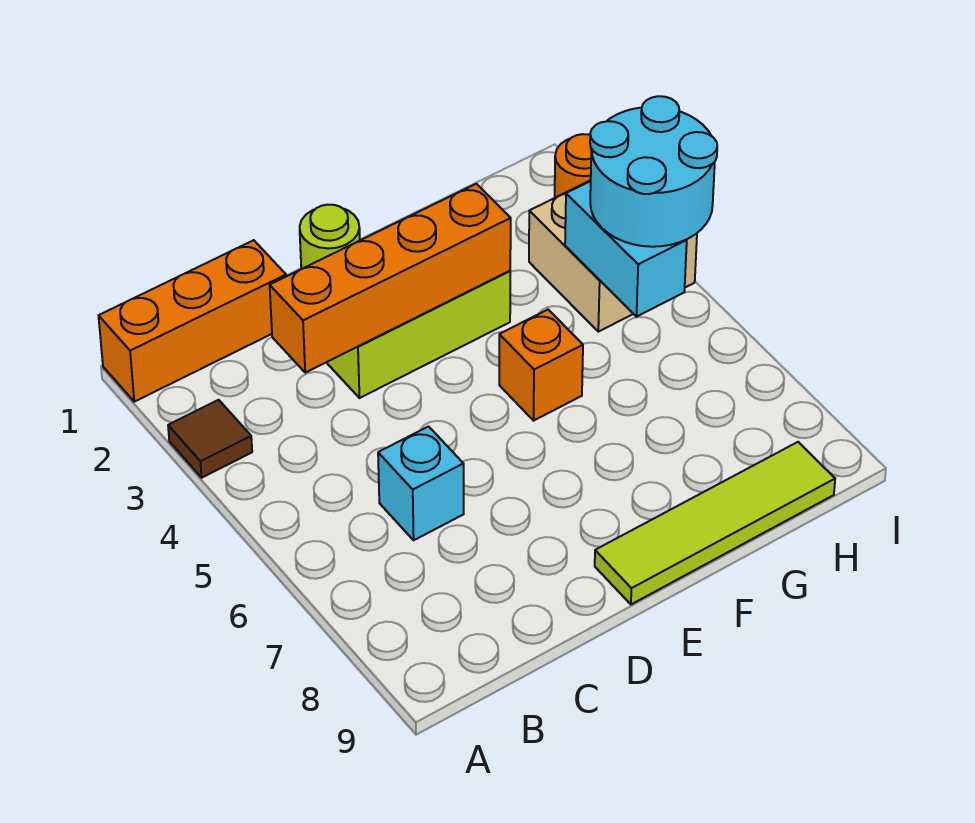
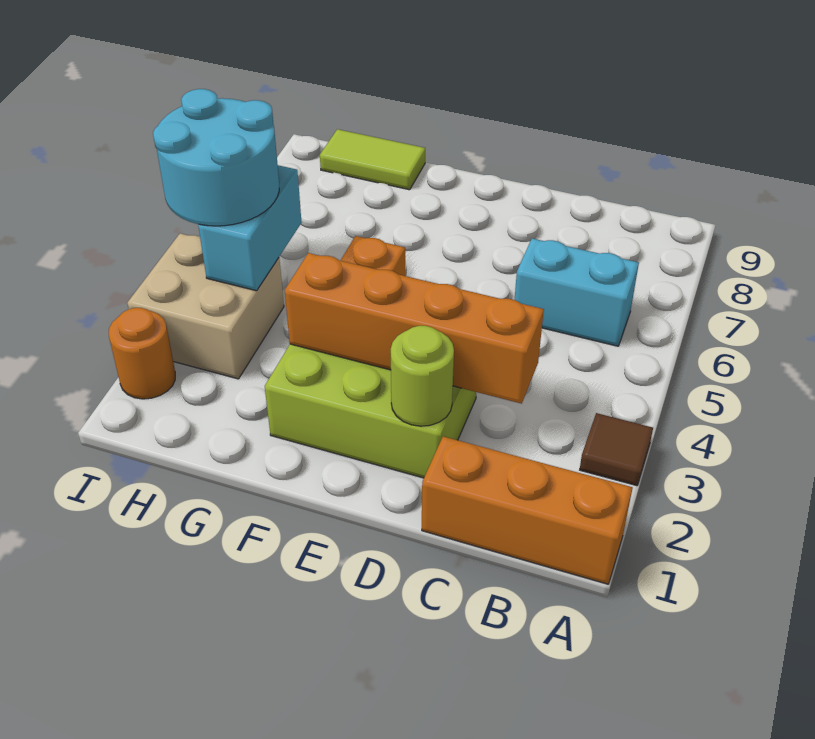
cyan 1x1 brick [378,427,464,540] -> cyan 1x2 brick [515,238,639,346]
lime 1x4 tile [595,442,835,604] -> lime 1x2 tile [320,129,425,190]

